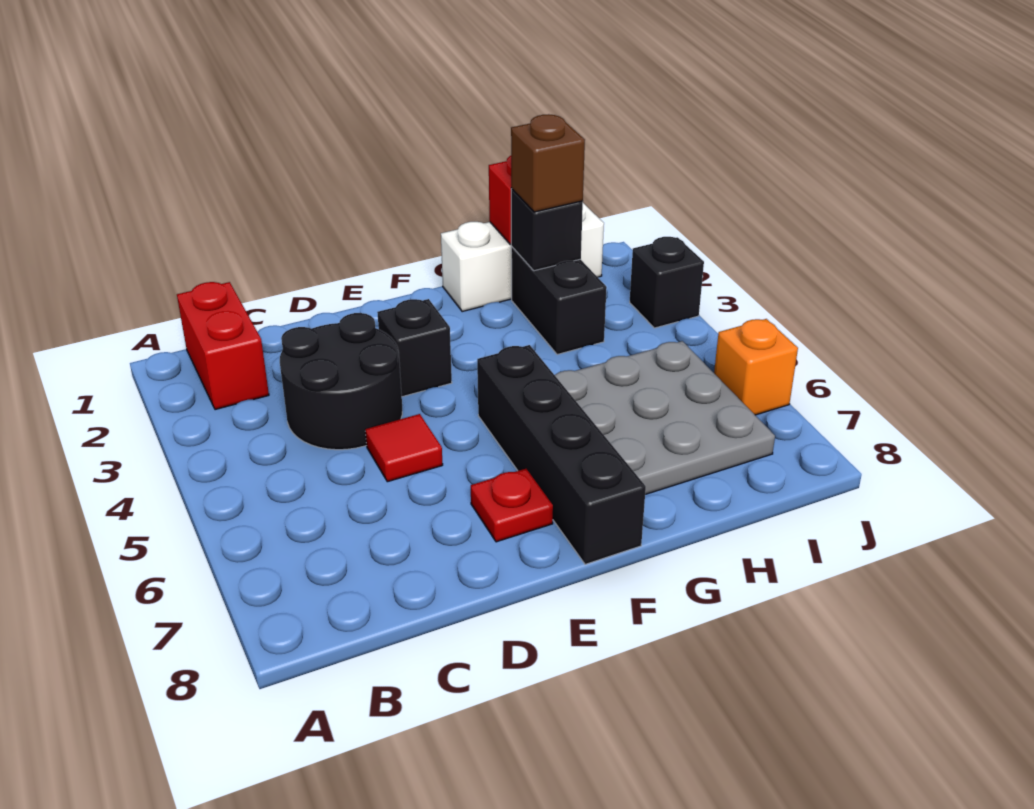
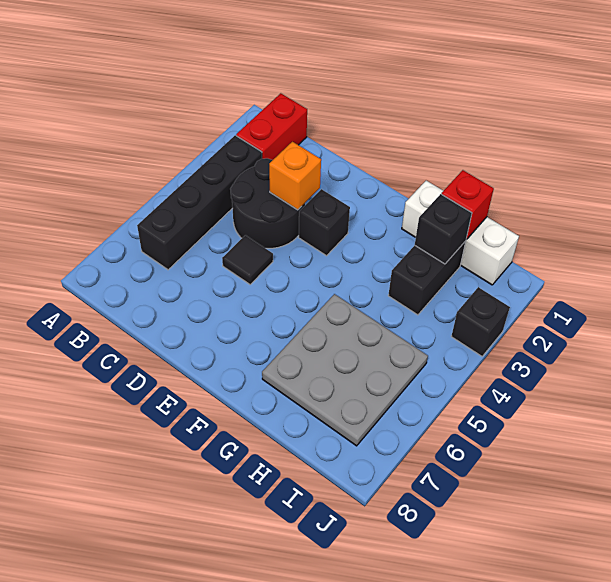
red 1x1 tile [365,414,443,482] -> black 1x1 tile [222,235,273,284]
red 1x1 plate [471,469,553,542] -> none
black 1x4 brick [477,345,646,564] -> black 1x4 brick moved to [137,135,262,270]
brown 1x1 brick [511,114,585,212] -> none
orange 1x1 brick [714,319,798,415] -> orange 1x1 brick moved to [269,142,321,210]

